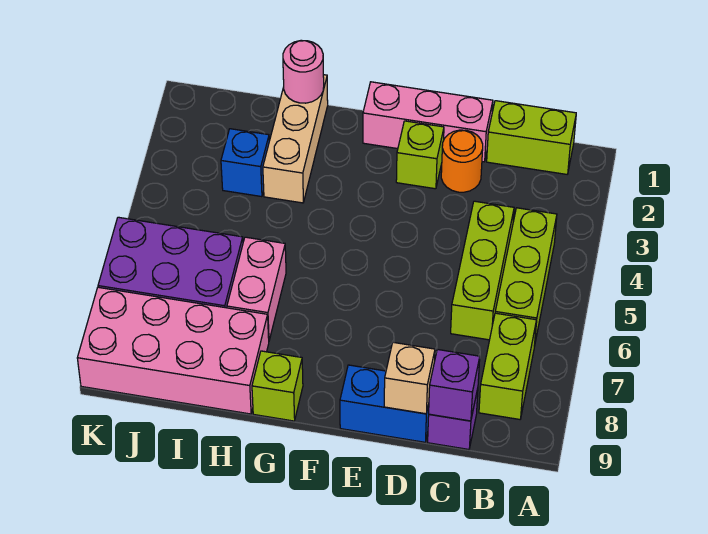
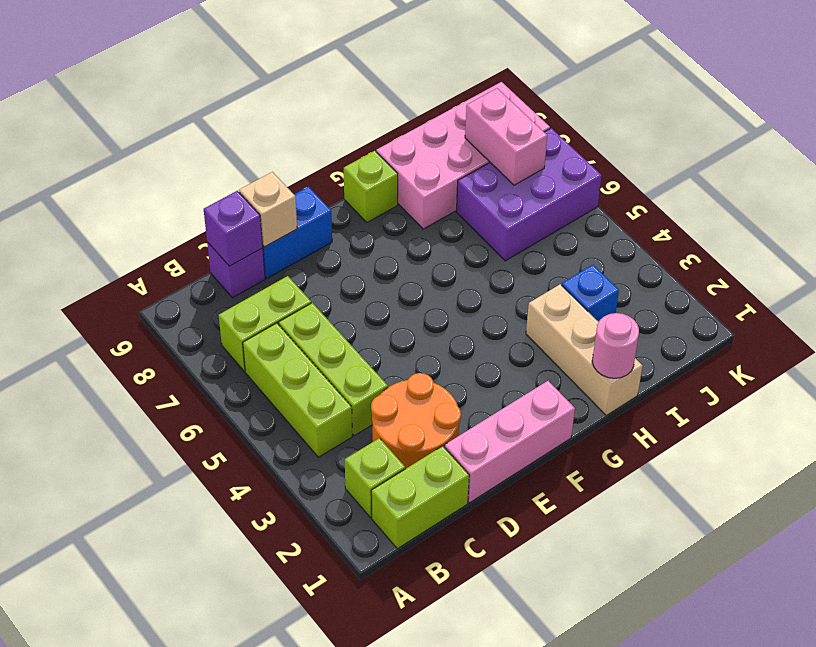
lime 1x2 brick [479,313,536,419] -> lime 1x2 brick turned to [219,276,311,371]
orange 1x1 round brick [441,130,483,192] -> orange 2x2 round brick [371,373,461,469]
lime 1x1 brick [396,121,444,189] -> lime 1x1 brick moved to [345,438,405,518]
pink 1x2 brick [227,237,286,340] -> pink 1x2 brick moved to [465,88,547,185]

